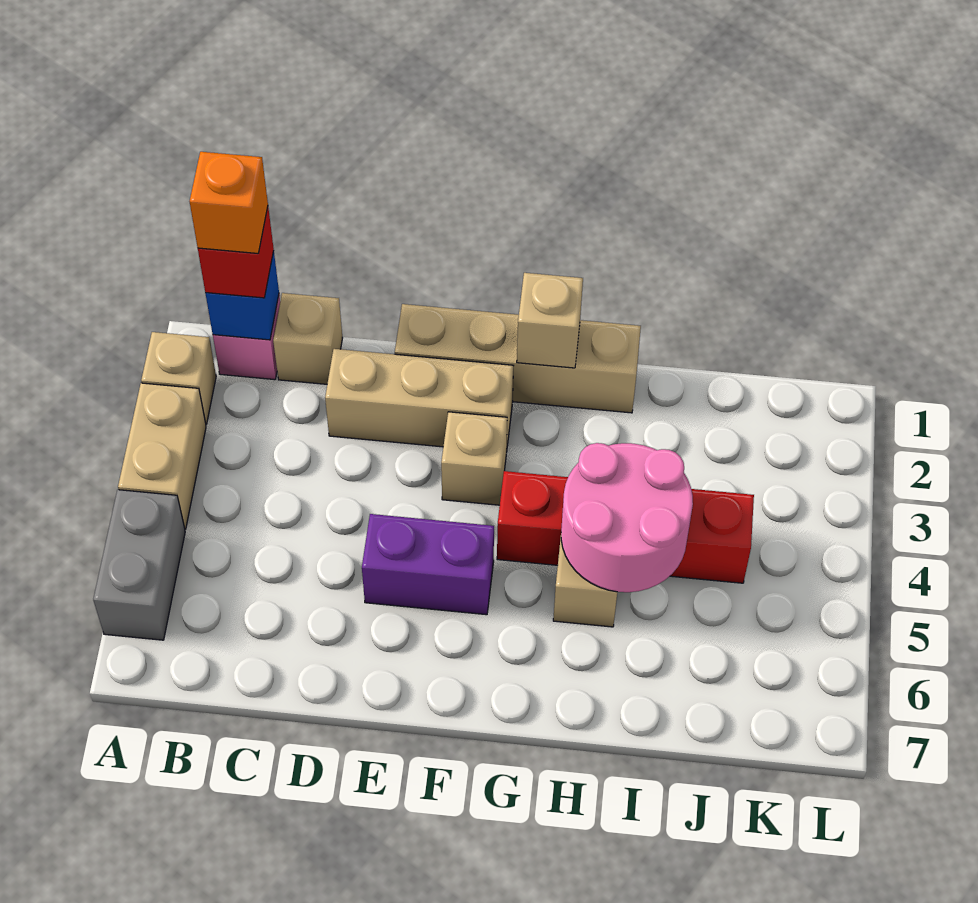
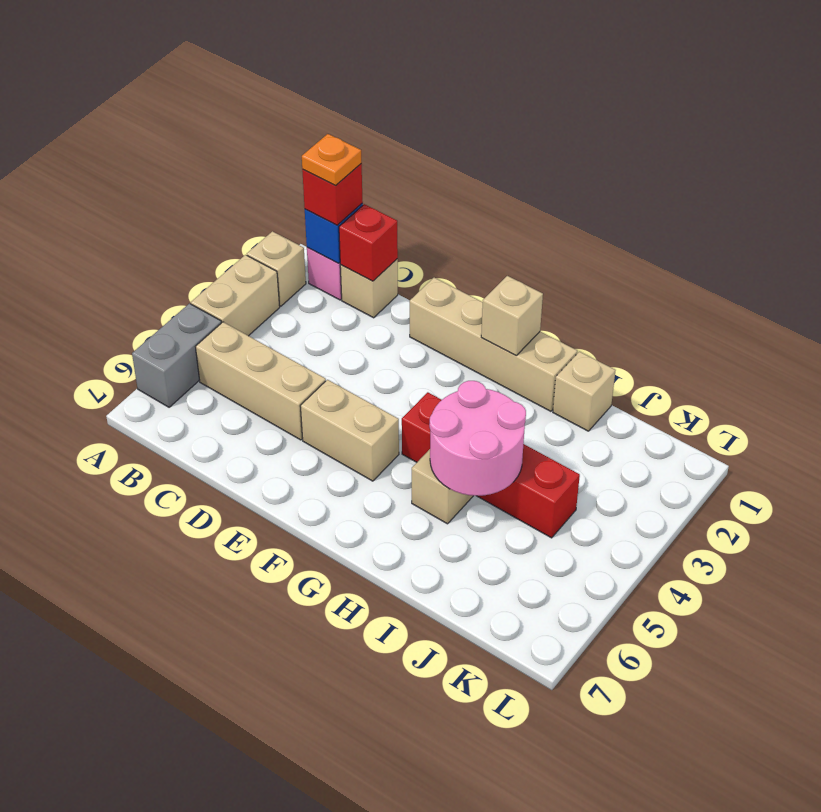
orange 1x1 brick [190,152,268,253] -> orange 1x1 plate [302,134,362,186]
none -> red 1x1 brick [339,204,398,281]
tan 1x3 brick [325,349,513,453] -> tan 1x3 brick moved to [196,322,326,440]
purple 1x2 brick [362,514,494,615] -> tan 1x2 brick [300,380,399,481]
tan 1x1 brick [441,412,507,505] -> tan 1x1 brick moved to [553,352,616,431]

